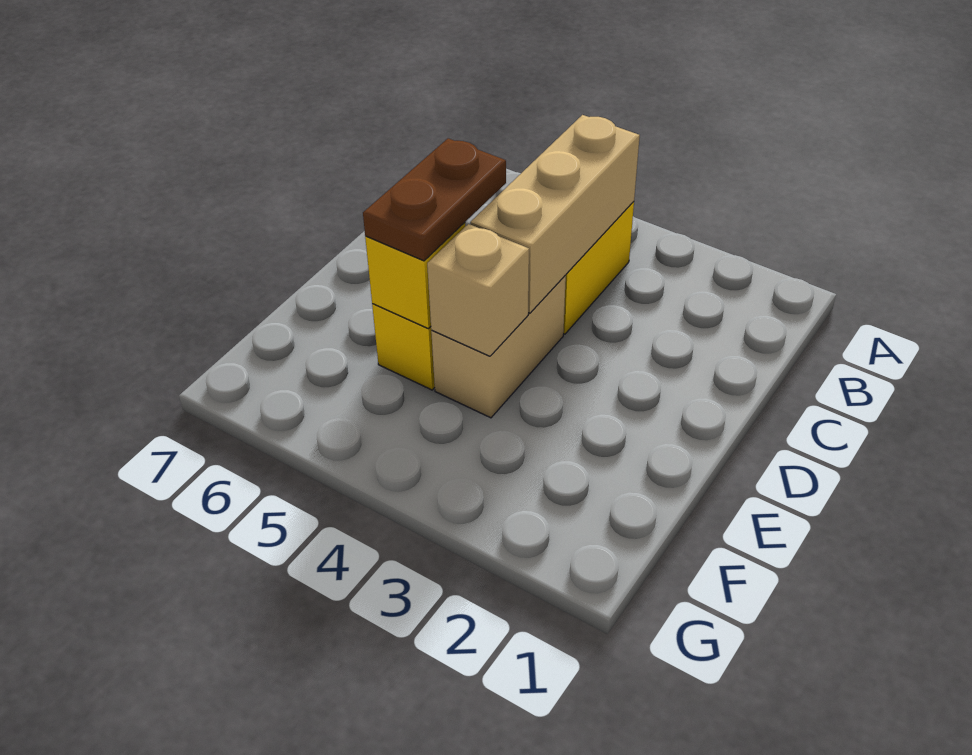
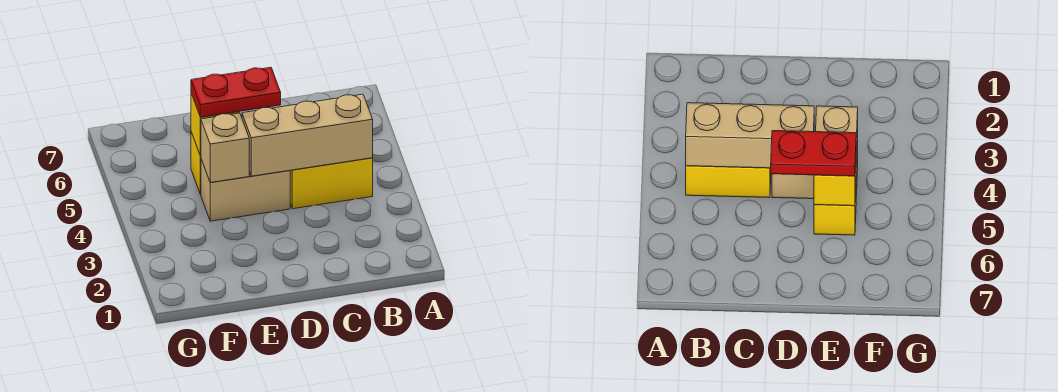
brown 1x2 plate [363,138,506,261] -> red 1x2 plate [191,67,281,117]

